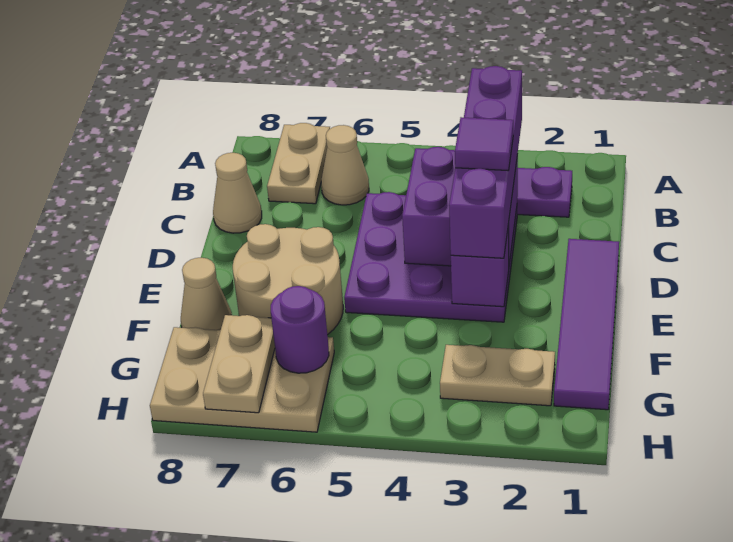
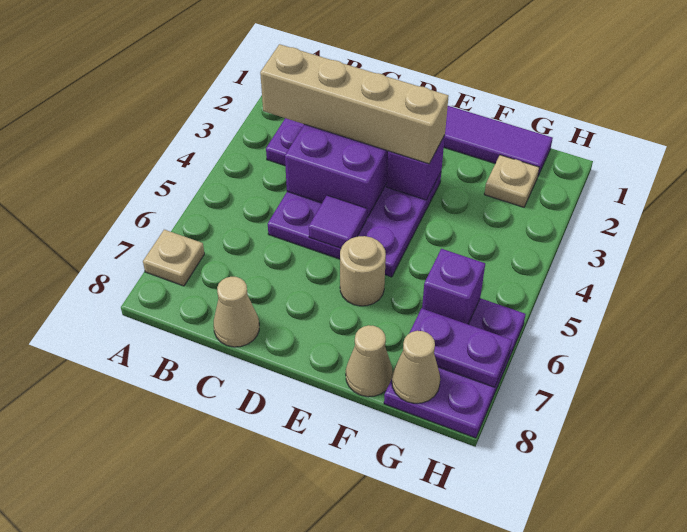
tan 1x2 plate [267,123,330,204] -> tan 1x1 plate [143,230,204,286]
purple 1x4 brick [449,66,522,258] -> tan 1x4 brick [260,44,449,164]
tan 1x1 cone [321,125,369,205] -> tan 1x1 cone moved to [392,331,440,403]
purple 1x1 tile [455,117,513,171] -> purple 1x1 tile moved to [309,195,367,248]
tan 2x2 round brick [233,224,343,335] -> tan 1x1 round brick [340,236,386,306]
tan 1x2 plate [440,345,555,406] -> tan 1x1 plate [484,155,539,207]
tan 2x3 plate [150,327,334,432] -> purple 2x3 plate [384,298,526,438]
purple 1x1 round brick [271,286,329,373] -> purple 1x1 brick [422,249,485,324]
tan 1x2 plate [203,315,275,413] -> purple 1x2 plate [410,308,512,387]

